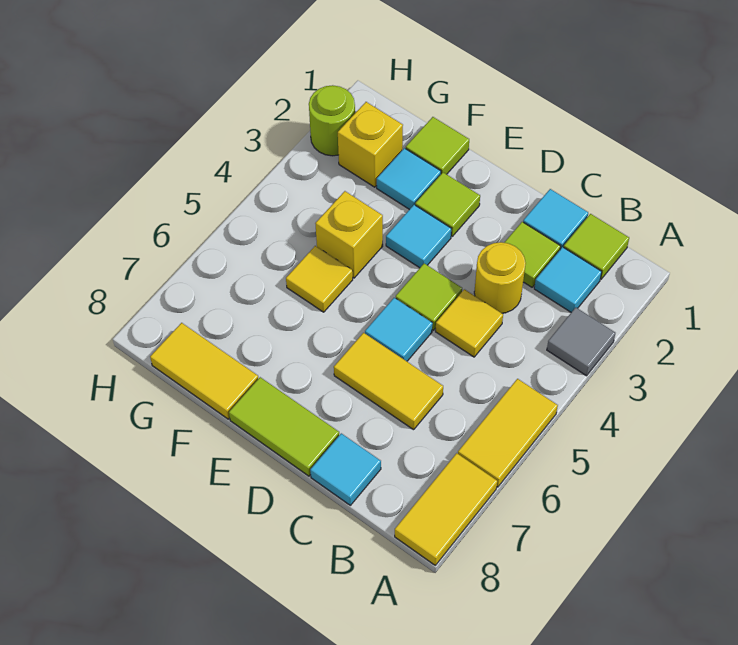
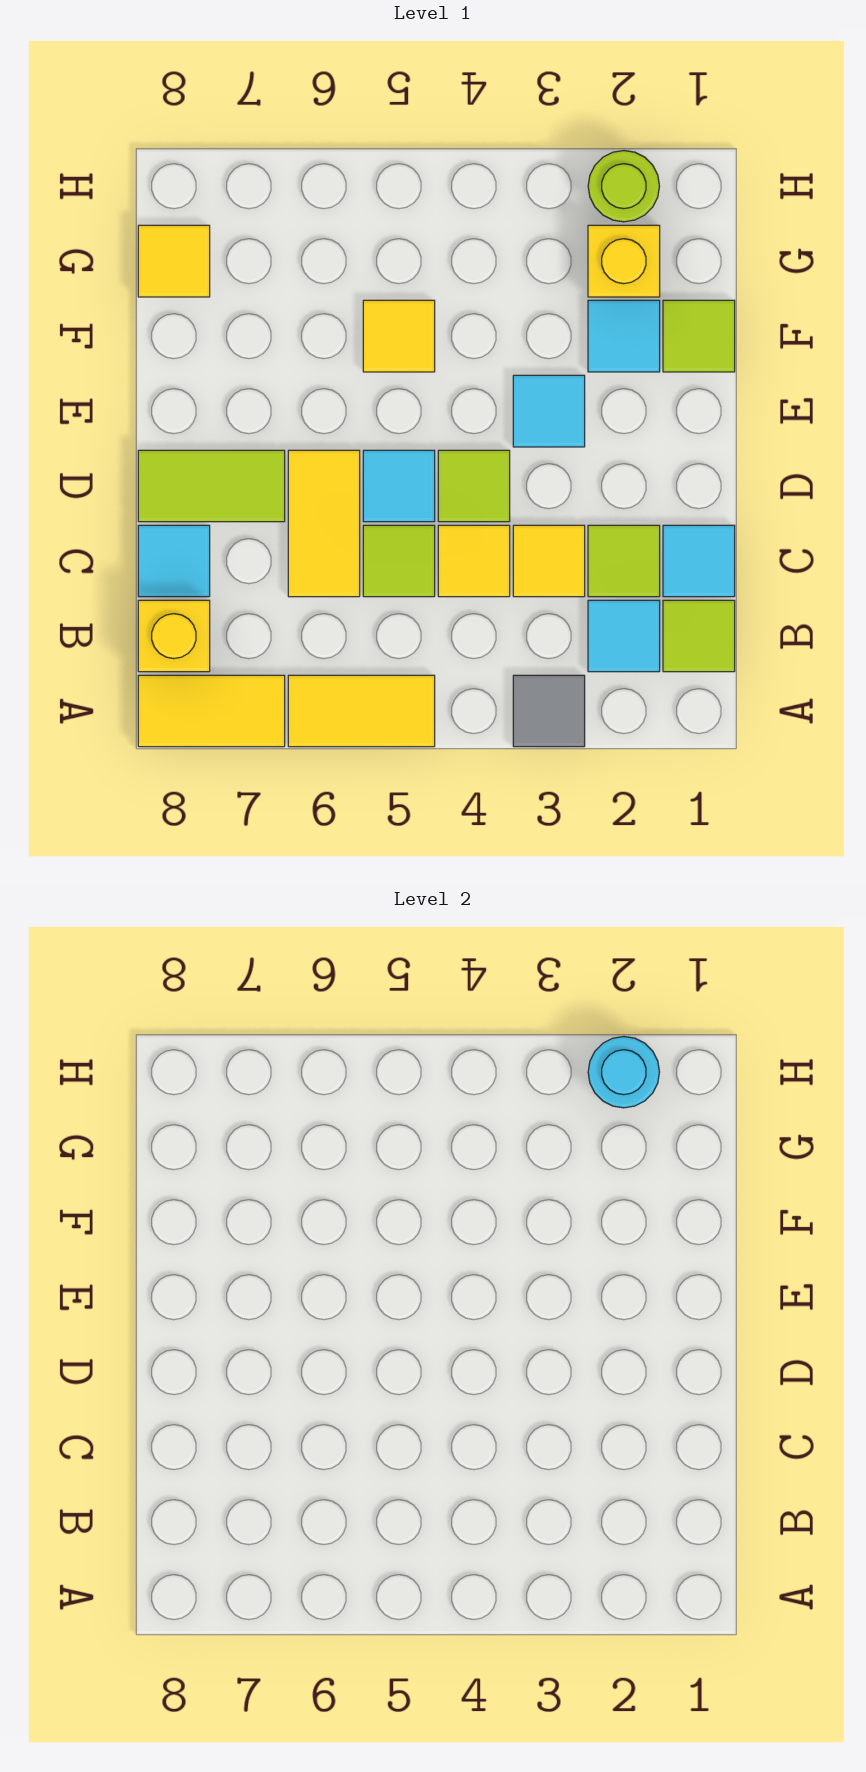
yellow 1x1 round brick [474,242,526,313] -> yellow 1x1 tile [513,525,585,597]
lime 1x2 tile [229,377,339,476] -> lime 1x2 tile turned to [138,450,285,522]
lime 1x1 tile [415,172,480,236] -> lime 1x1 tile moved to [363,525,435,597]
yellow 1x1 brick [315,191,383,278] -> yellow 1x1 brick moved to [138,600,210,672]
yellow 1x2 tile [150,323,258,419] -> yellow 1x1 tile [138,225,210,297]
none -> cyan 1x1 round brick [588,1037,659,1108]

